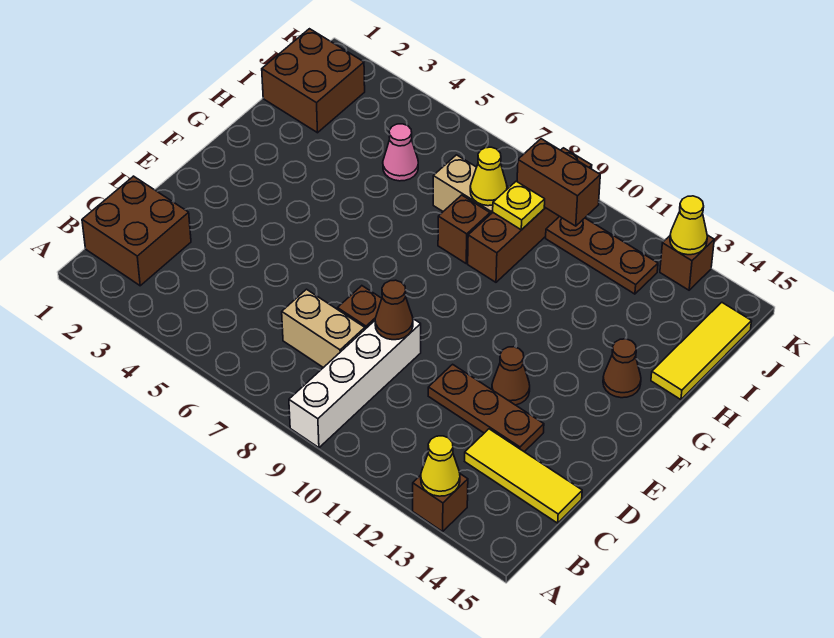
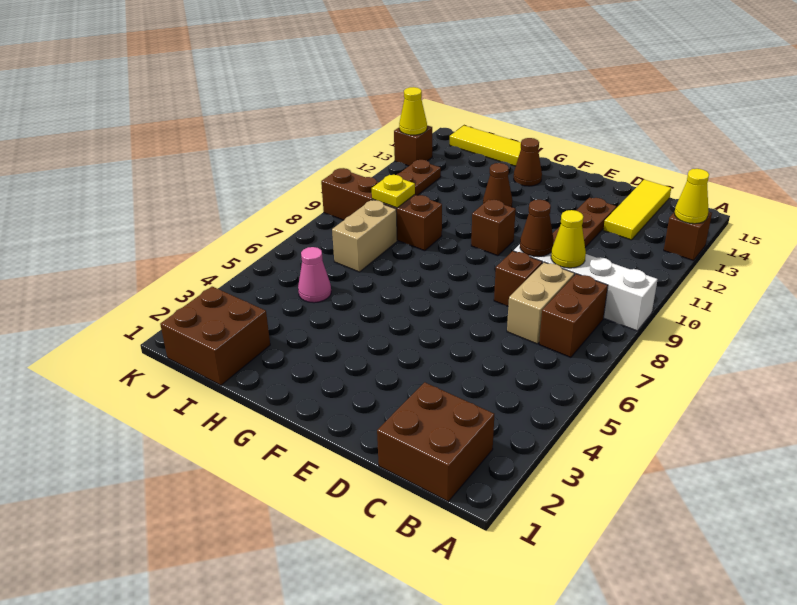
brown 1x1 cone [492,347,530,405] -> brown 1x1 cone moved to [483,163,512,207]
brown 1x1 brick [438,195,490,263] -> brown 1x1 brick moved to [471,199,516,256]
yellow 1x1 cone [470,147,507,206] -> yellow 1x1 cone moved to [551,210,586,268]
brown 1x2 brick [517,139,600,226] -> brown 1x2 brick moved to [539,274,608,357]

